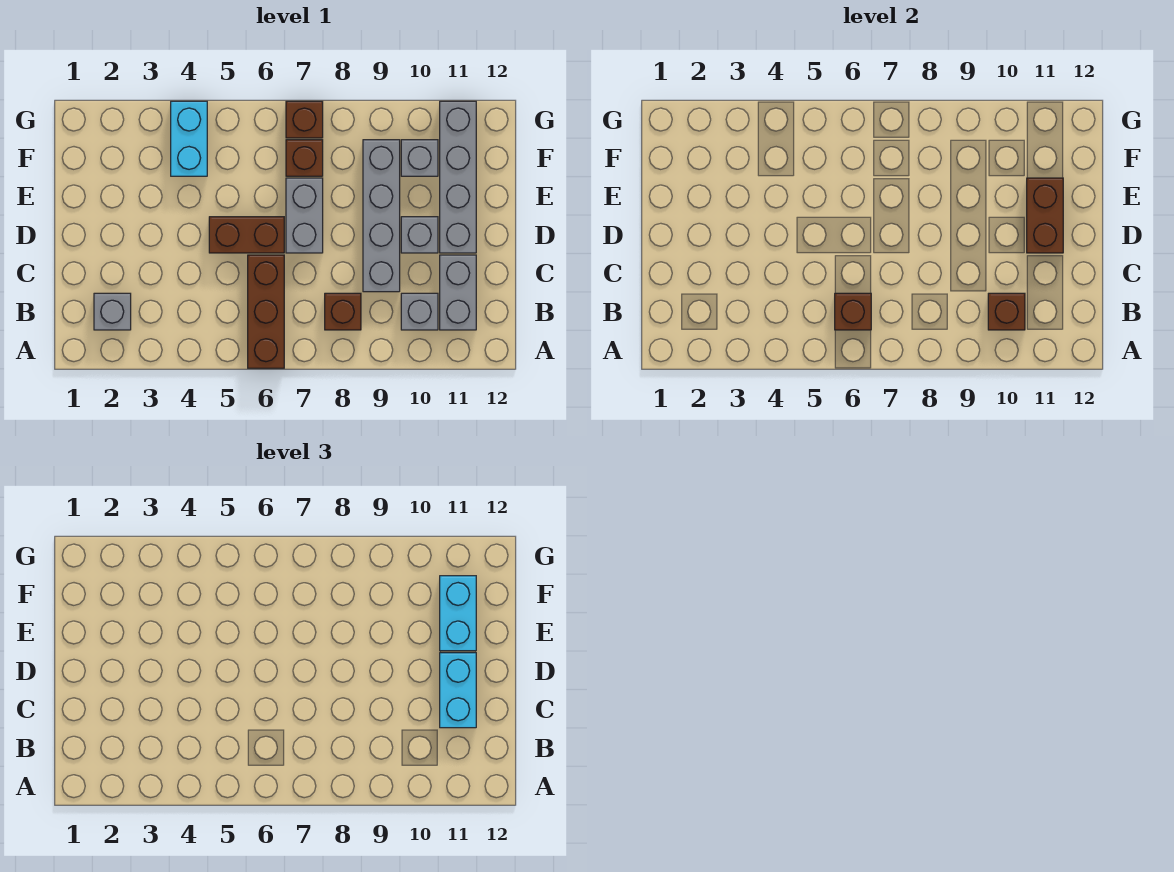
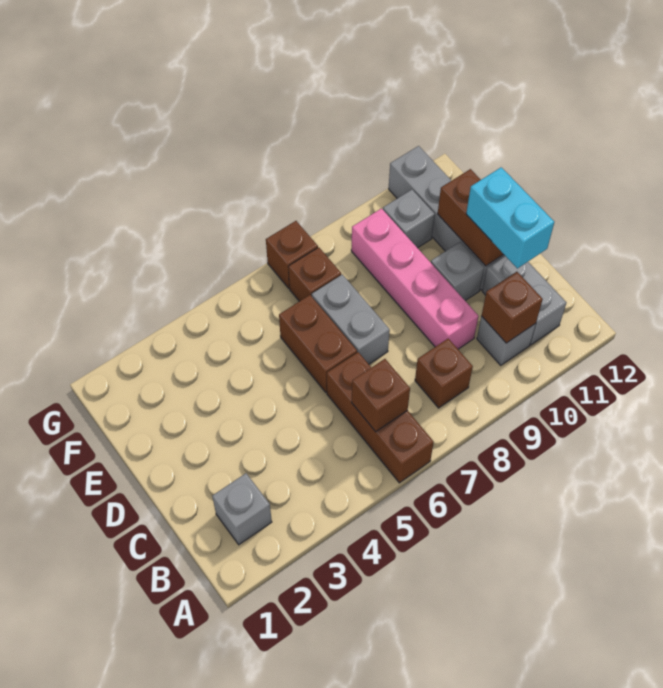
grey 1x4 brick [363,140,400,292] -> pink 1x4 brick [351,209,479,349]
brown 1x2 brick [209,217,284,253] -> brown 1x2 brick turned to [279,295,357,392]
cyan 1x2 brick [440,576,476,651] -> none
cyan 1x2 brick [171,101,207,176] -> none

